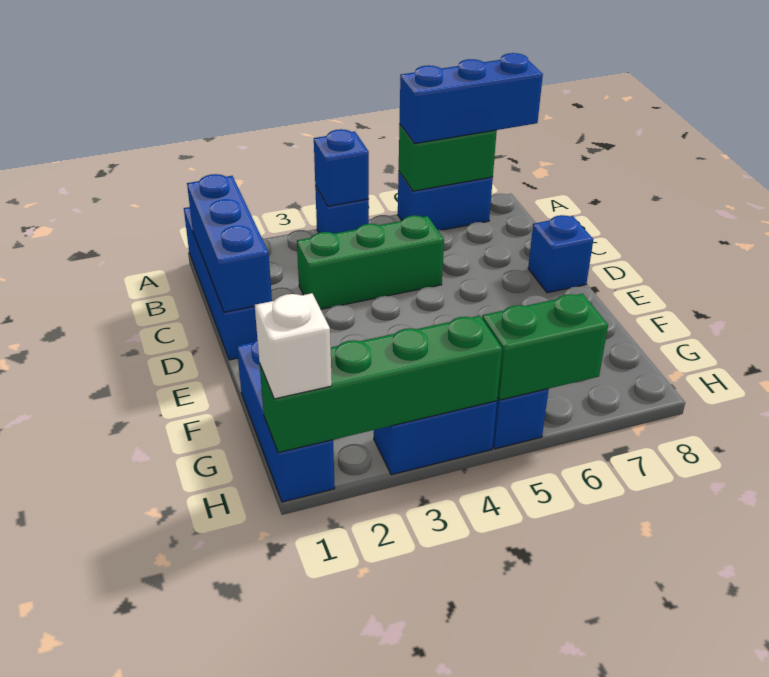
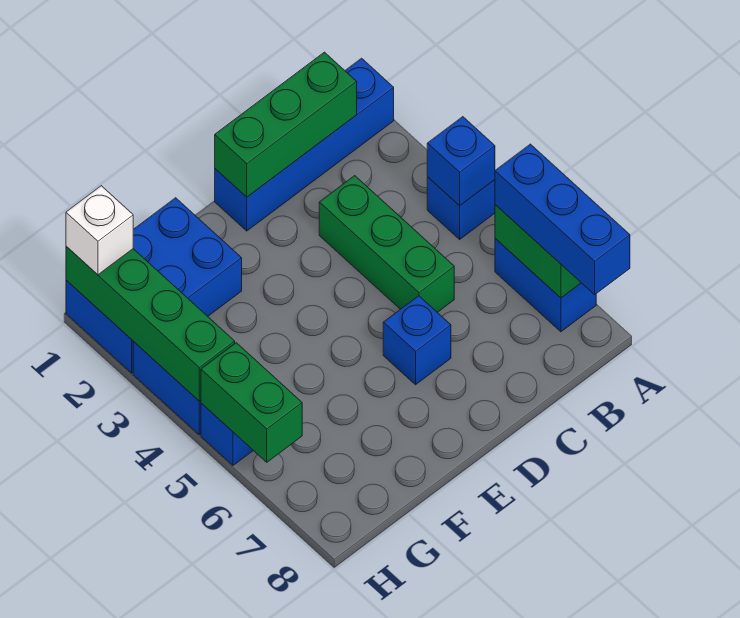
blue 1x3 brick [187,174,272,312] -> green 1x3 brick [215,52,357,197]
blue 1x1 brick [528,215,593,293] -> blue 1x1 brick moved to [383,296,451,385]
blue 1x3 brick [237,340,335,502] -> blue 2x3 brick [66,198,242,373]

